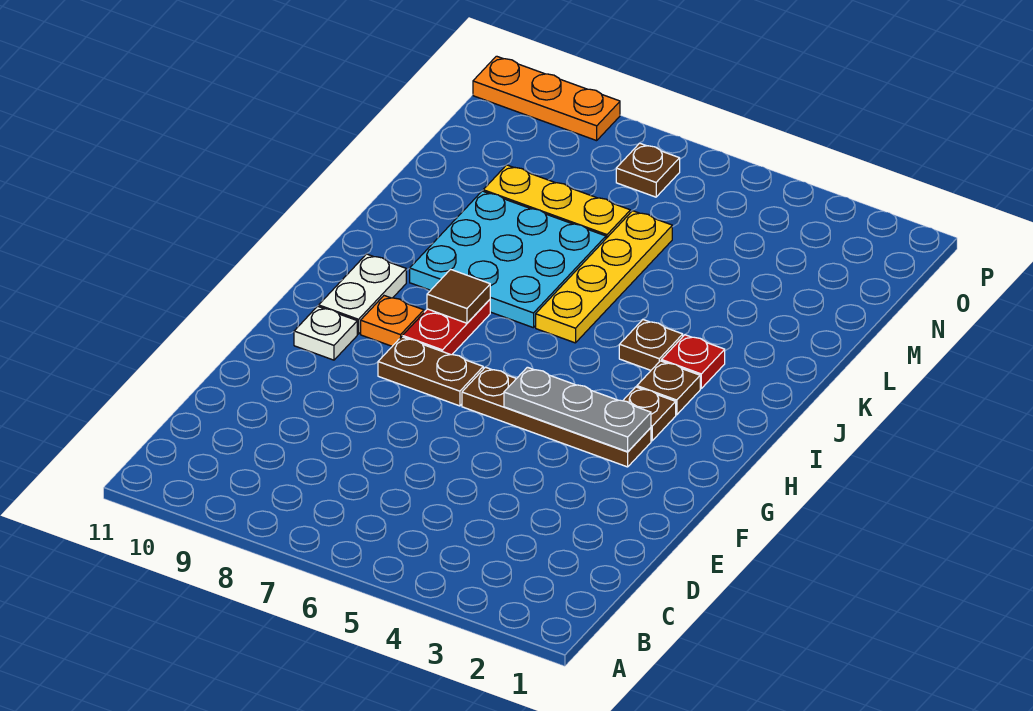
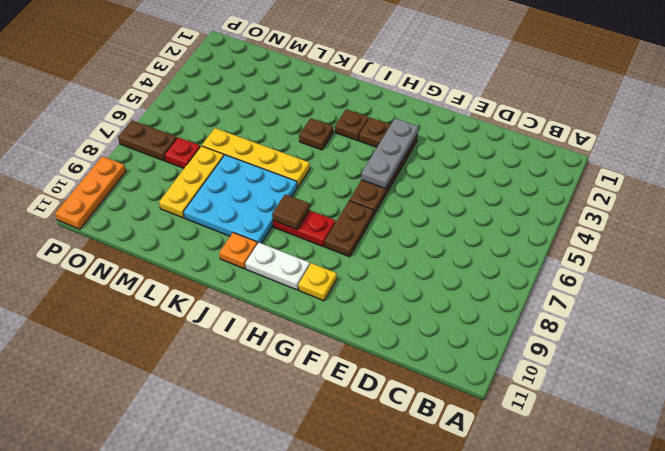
white 1x1 plate [294,306,357,360] -> yellow 1x1 plate [298,263,337,301]
orange 1x1 plate [361,296,424,346] -> orange 1x1 plate moved to [219,233,257,269]
red 1x1 plate [661,335,725,389] -> red 1x1 plate moved to [164,137,200,168]
brown 1x1 plate [616,143,680,197] -> brown 1x2 plate [118,120,177,161]

